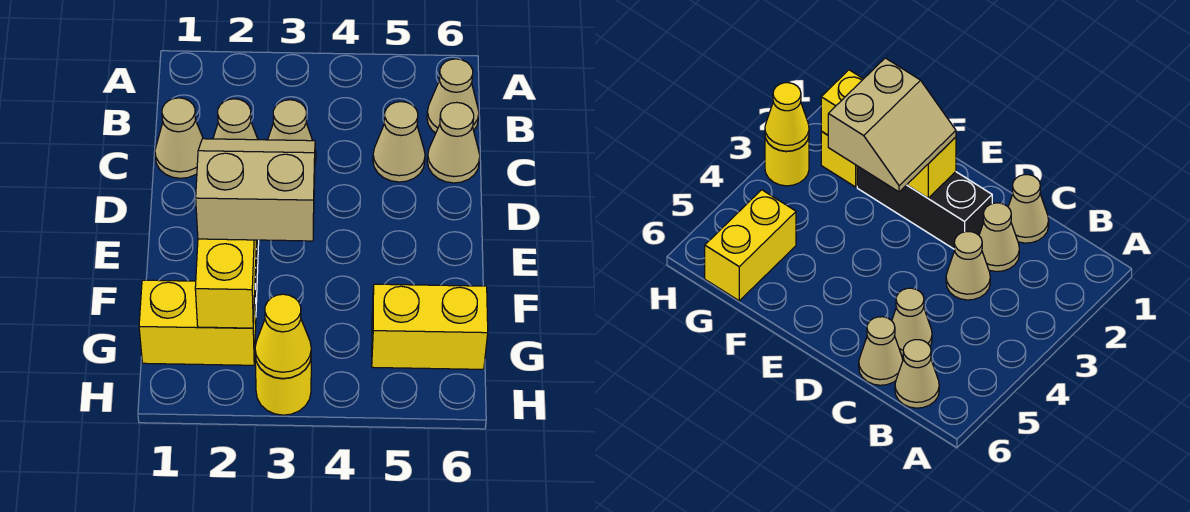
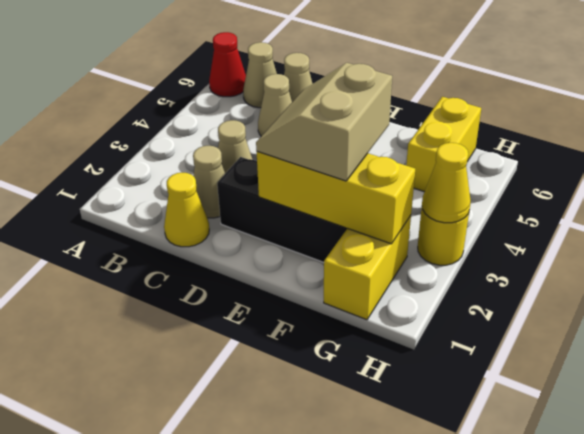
none -> red 1x1 cone [209,32,246,97]
tan 1x1 cone [155,98,203,178] -> yellow 1x1 cone [164,173,209,247]

